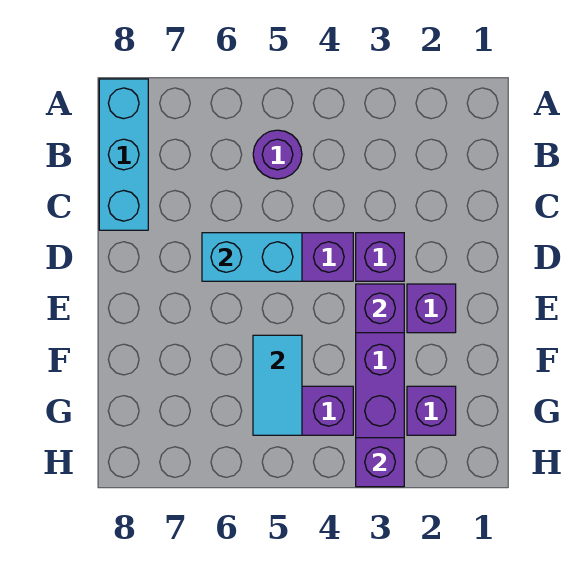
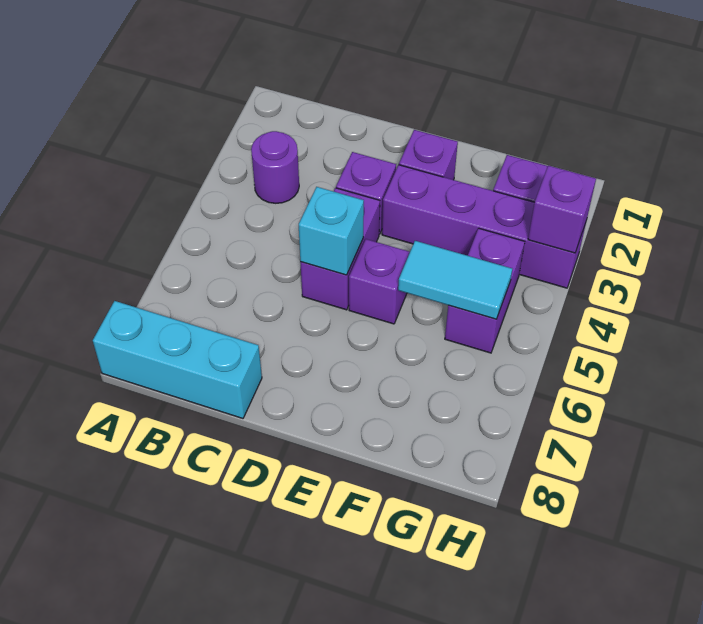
purple 1x1 round brick [253,130,302,179] -> purple 1x1 round brick moved to [251,131,299,203]
cyan 1x2 brick [202,233,302,281] -> cyan 1x1 brick [299,187,364,275]
purple 1x1 brick [356,284,404,333] -> purple 1x1 brick moved to [349,239,410,324]

